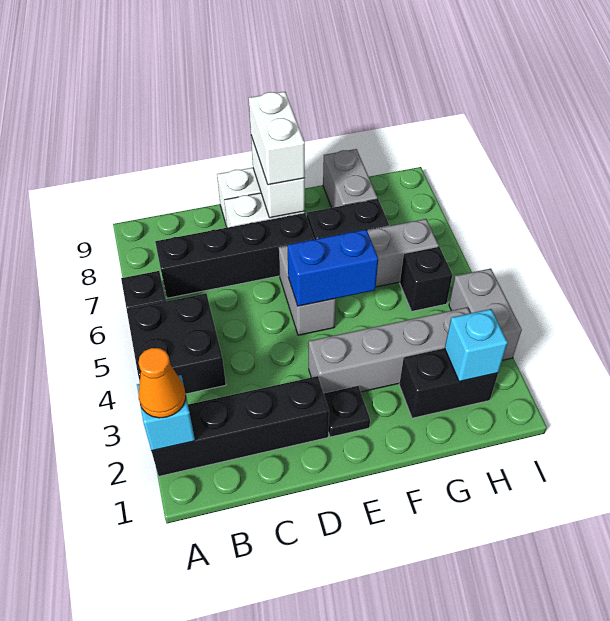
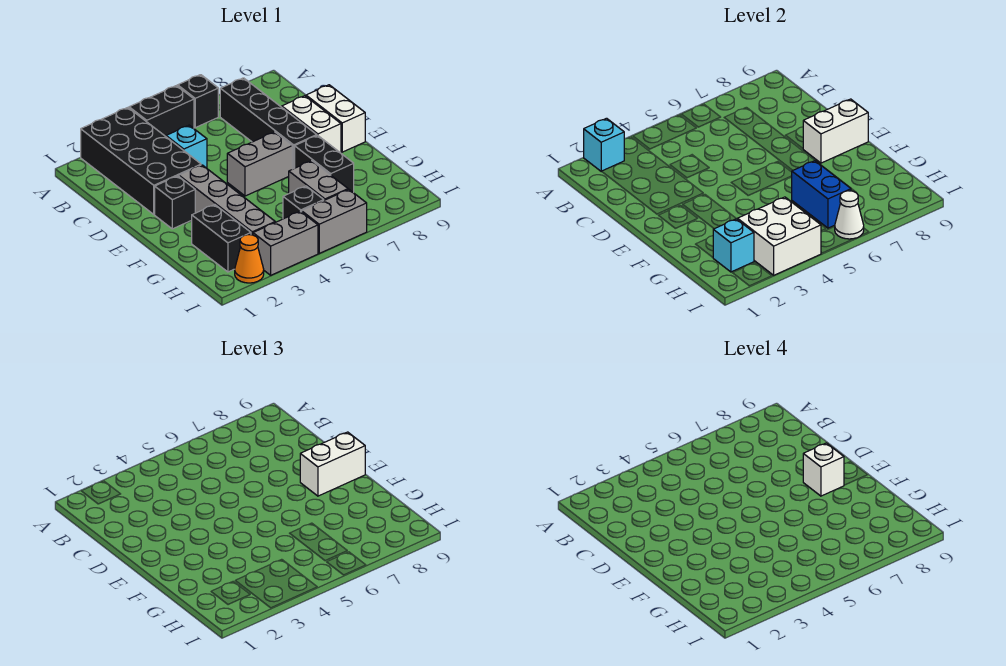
black 1x4 brick [152,376,329,476] -> black 2x4 brick [81,108,201,214]
orange 1x1 cone [139,348,186,418] -> orange 1x1 cone moved to [235,235,264,283]
black 2x2 brick [127,294,226,394] -> black 1x2 brick [129,86,194,136]
none -> cyan 1x1 brick [166,125,207,168]
black 1x1 plate [324,386,370,437] -> black 1x1 brick [155,176,195,229]
blue 1x2 brick [287,229,378,306] -> blue 1x2 brick moved to [792,161,851,228]
none -> white 1x1 brick [803,443,844,496]
grey 1x2 brick [323,149,378,208] -> grey 1x2 brick moved to [302,190,367,253]
none -> white 2x2 brick [737,197,821,275]
none -> white 1x1 cone [835,191,864,239]

